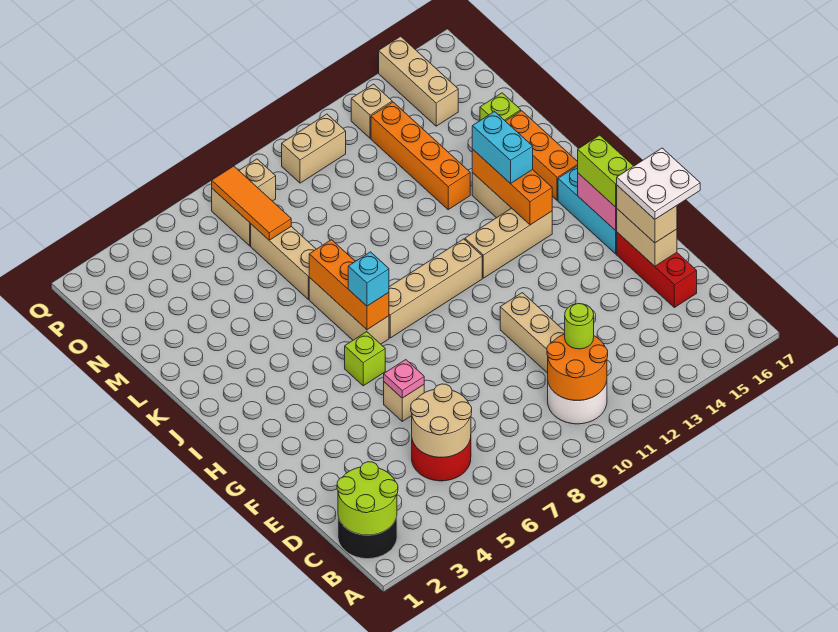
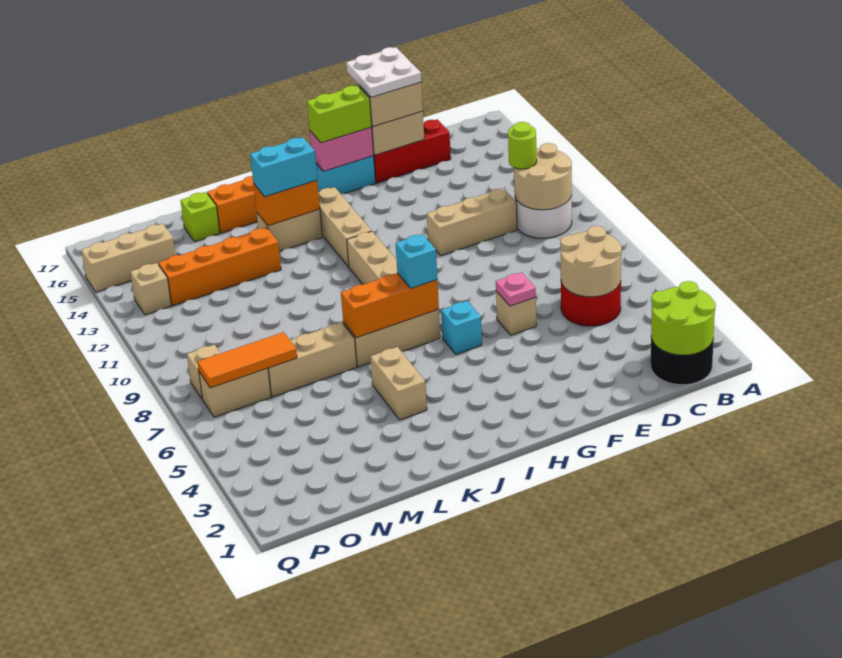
orange 2x2 round brick [547,334,608,400] -> tan 2x2 round brick [514,143,572,210]
lime 1x1 brick [345,332,385,386] -> cyan 1x1 brick [441,301,482,355]
orange 1x3 brick [472,149,552,225] -> orange 1x2 brick [253,180,320,226]
tan 1x2 brick [282,114,346,183] -> tan 1x2 brick moved to [370,347,427,420]

